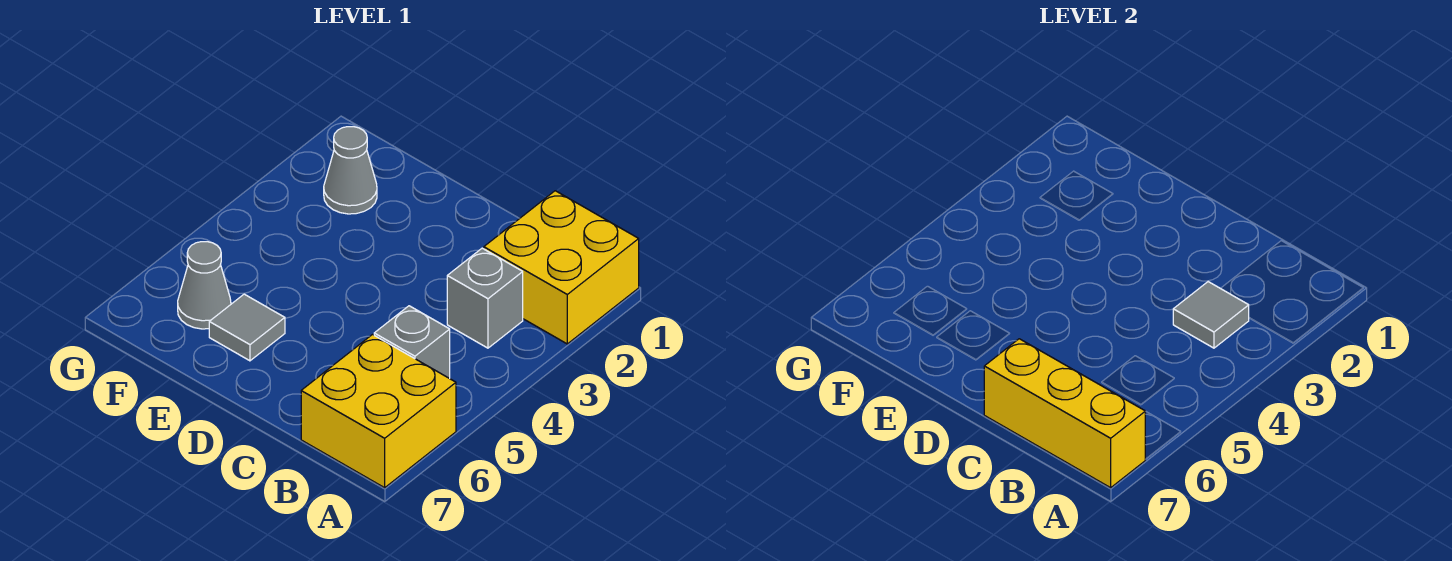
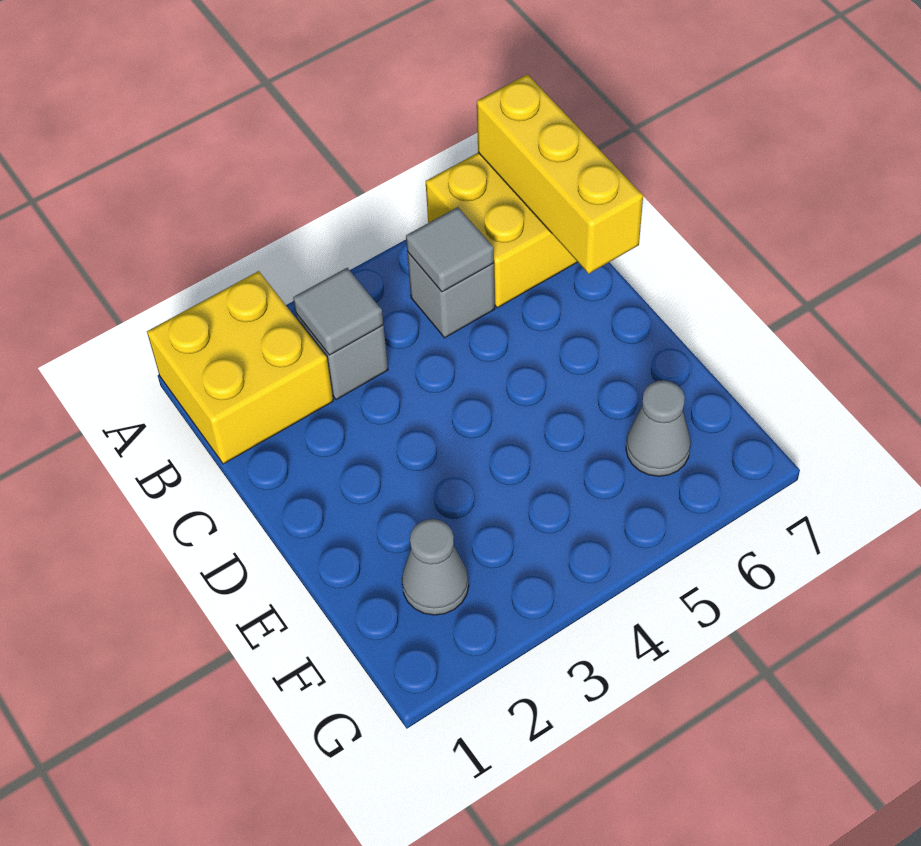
grey 1x1 tile [209,294,285,361] -> grey 1x1 tile moved to [406,207,494,292]

